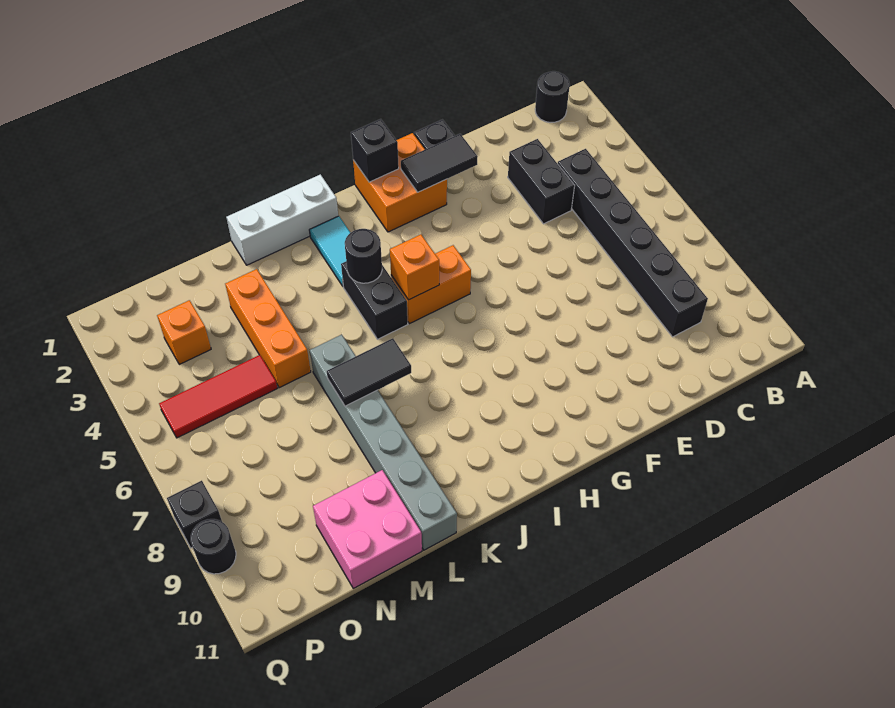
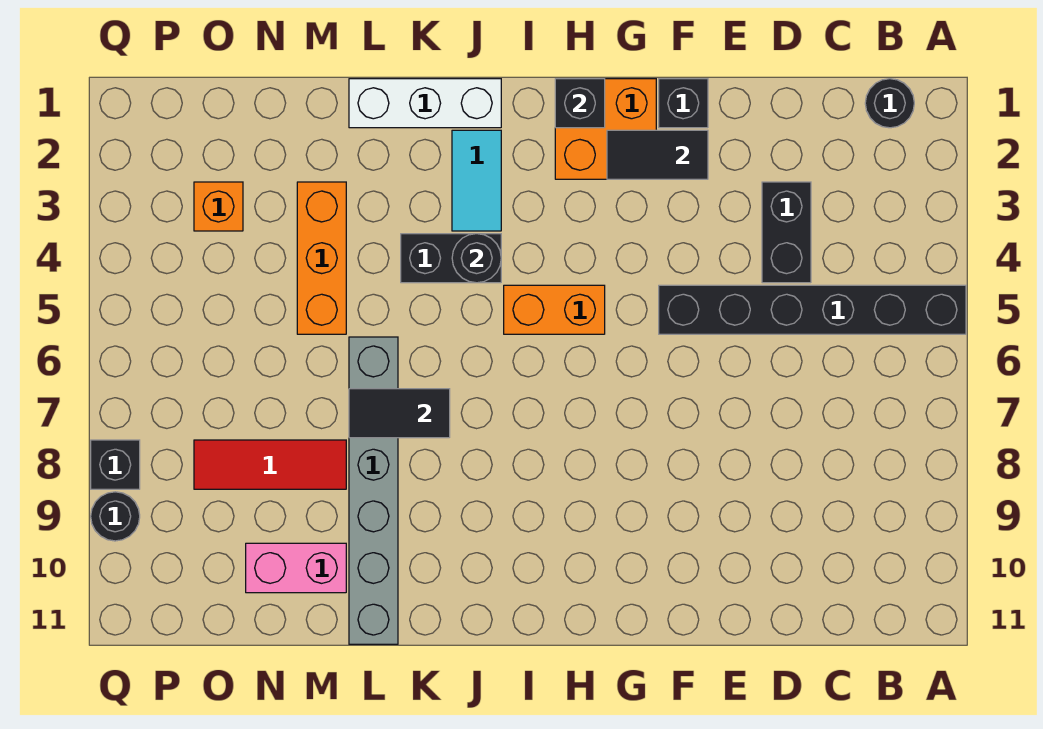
black 1x6 brick [558,149,708,337] -> black 1x6 brick turned to [659,285,966,334]
orange 1x1 brick [390,235,439,300] -> none
black 1x2 brick [341,262,408,339] -> black 1x2 brick turned to [401,234,501,283]
pink 2x2 brick [313,470,422,588] -> pink 1x2 brick [246,543,346,593]
red 1x3 tile [159,355,277,438] -> red 1x3 tile moved to [194,440,346,489]

